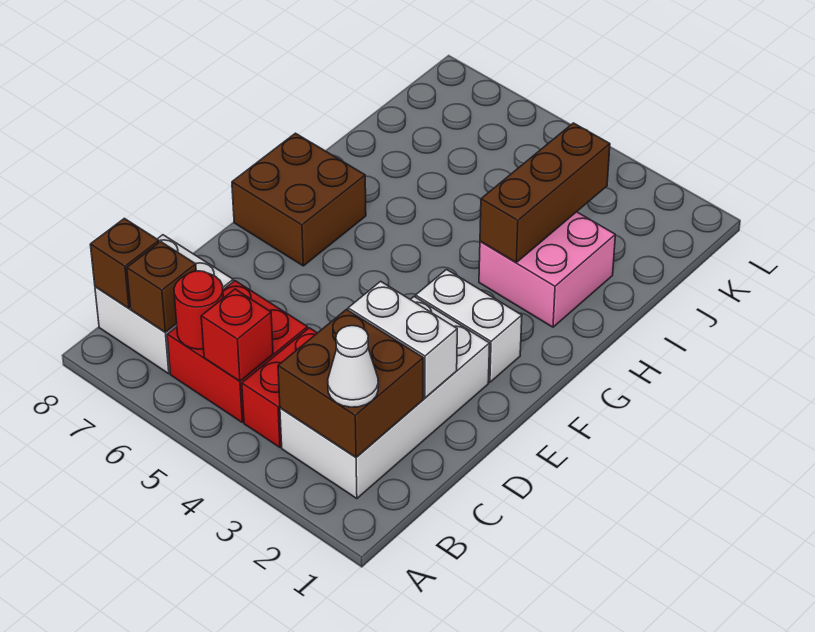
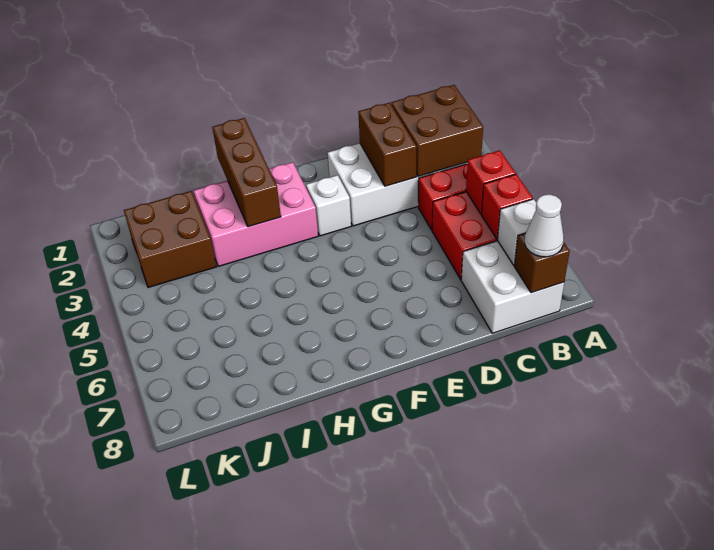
white 1x1 cone [328,326,378,407] -> white 1x1 cone moved to [525,194,564,257]
red 1x1 round brick [174,271,223,349] -> red 1x1 brick [481,174,533,239]
brown 1x1 brick [127,242,196,332] -> white 1x1 brick [497,199,536,265]
white 1x2 brick [348,281,457,398] -> brown 1x2 brick [358,103,417,186]
white 1x2 brick [416,270,522,382] -> white 1x1 brick [306,175,351,236]
brown 2x2 brick [232,133,366,266] -> brown 2x2 brick moved to [124,191,216,288]
pink 2x2 brick [479,212,615,327] -> pink 2x3 brick [194,162,318,266]
brown 1x3 brick [480,123,610,262] -> brown 1x3 brick turned to [212,118,281,227]

